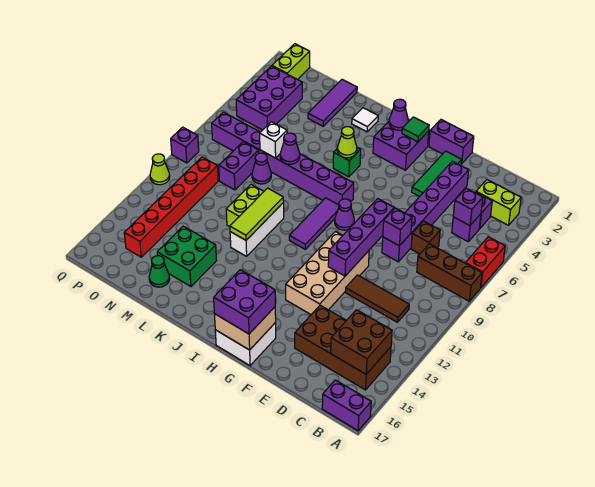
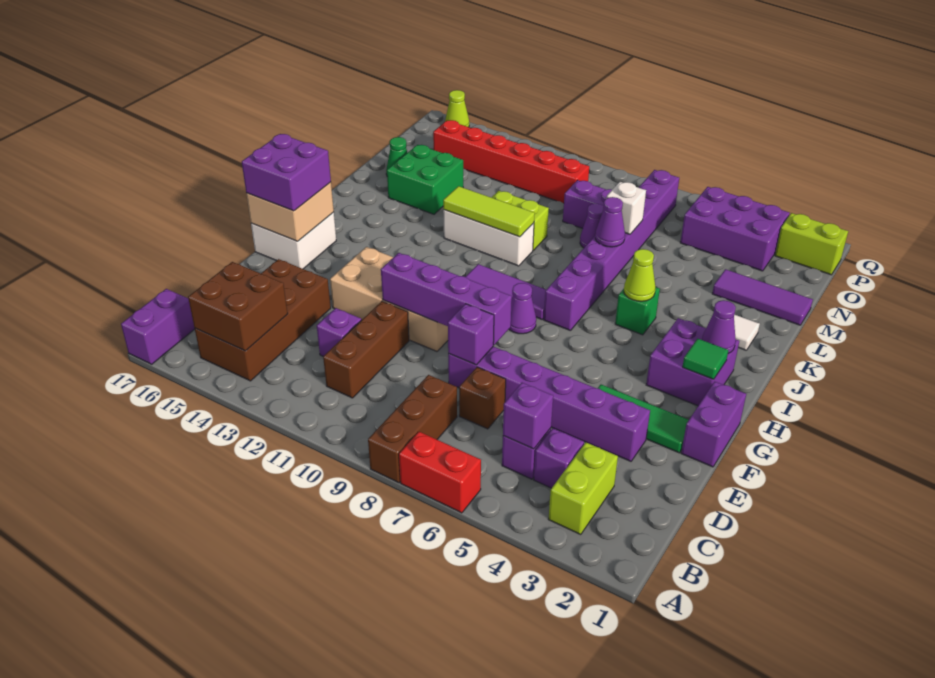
brown 1x3 tile [345,275,409,322] -> brown 1x3 brick [323,301,409,398]
purple 1x1 brick [171,127,199,163] -> purple 1x1 brick moved to [317,308,361,356]
lime 1x1 cone [150,154,170,185] -> lime 1x1 cone moved to [445,90,469,127]

